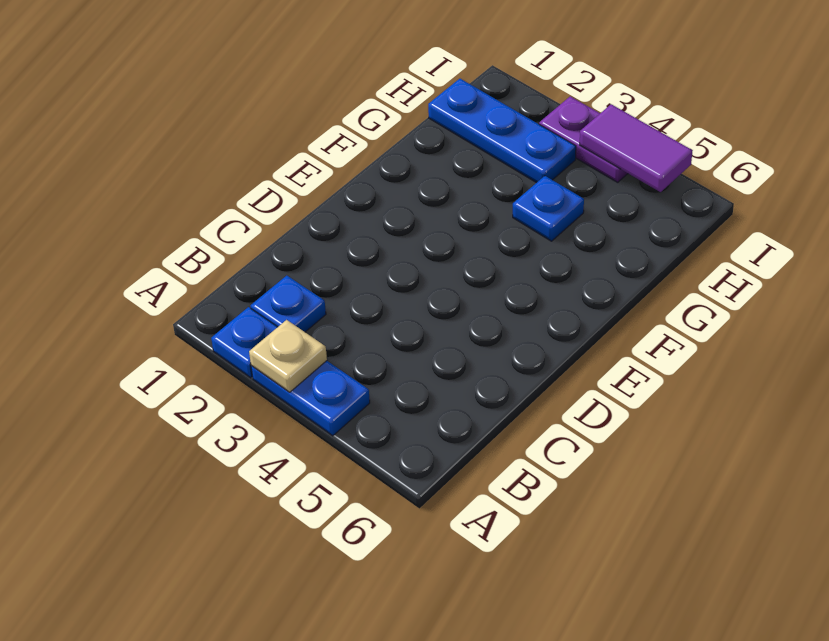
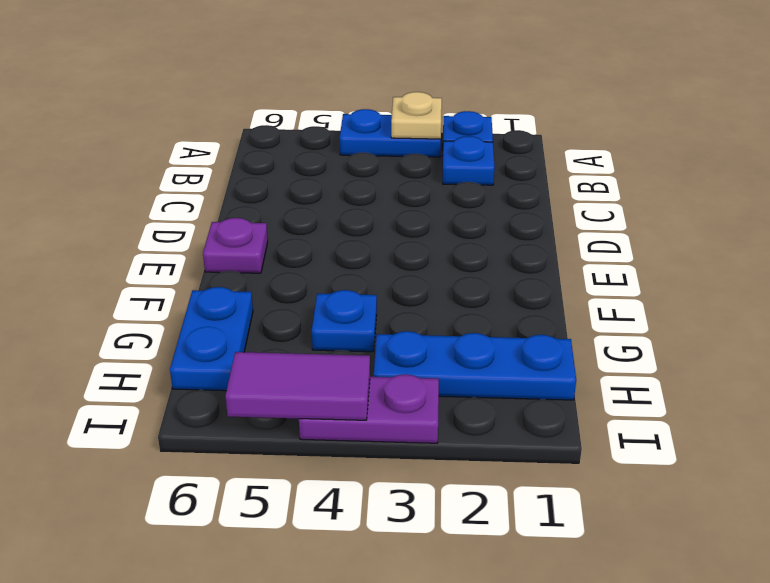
none -> purple 1x1 plate [203,218,268,273]
none -> blue 1x2 plate [170,287,253,391]

